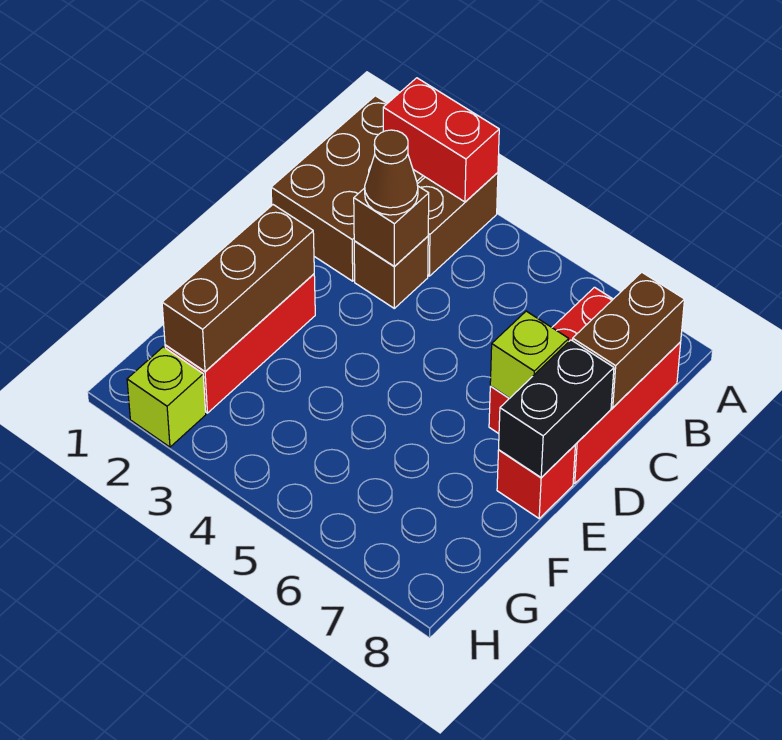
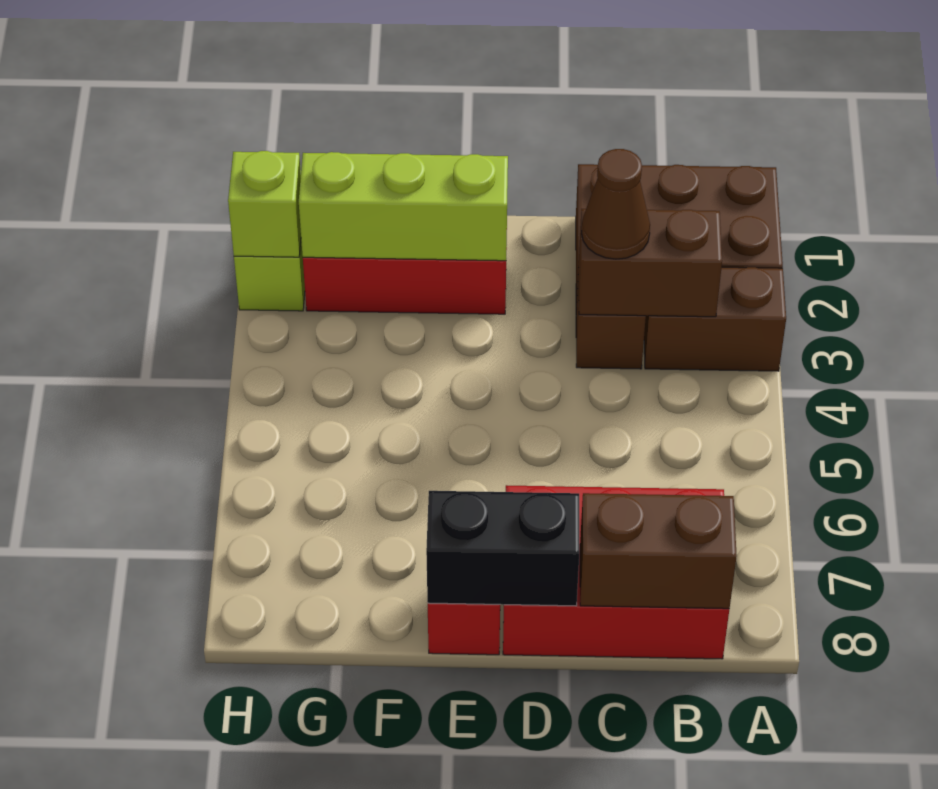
red 1x2 brick [383,78,499,202] -> none
brown 1x1 brick [354,186,429,266] -> brown 1x2 brick [578,209,722,317]
lime 1x1 brick [490,311,569,398] -> lime 1x1 brick moved to [228,151,301,257]
brown 1x3 brick [162,205,314,371] -> lime 1x3 brick [299,152,508,261]

